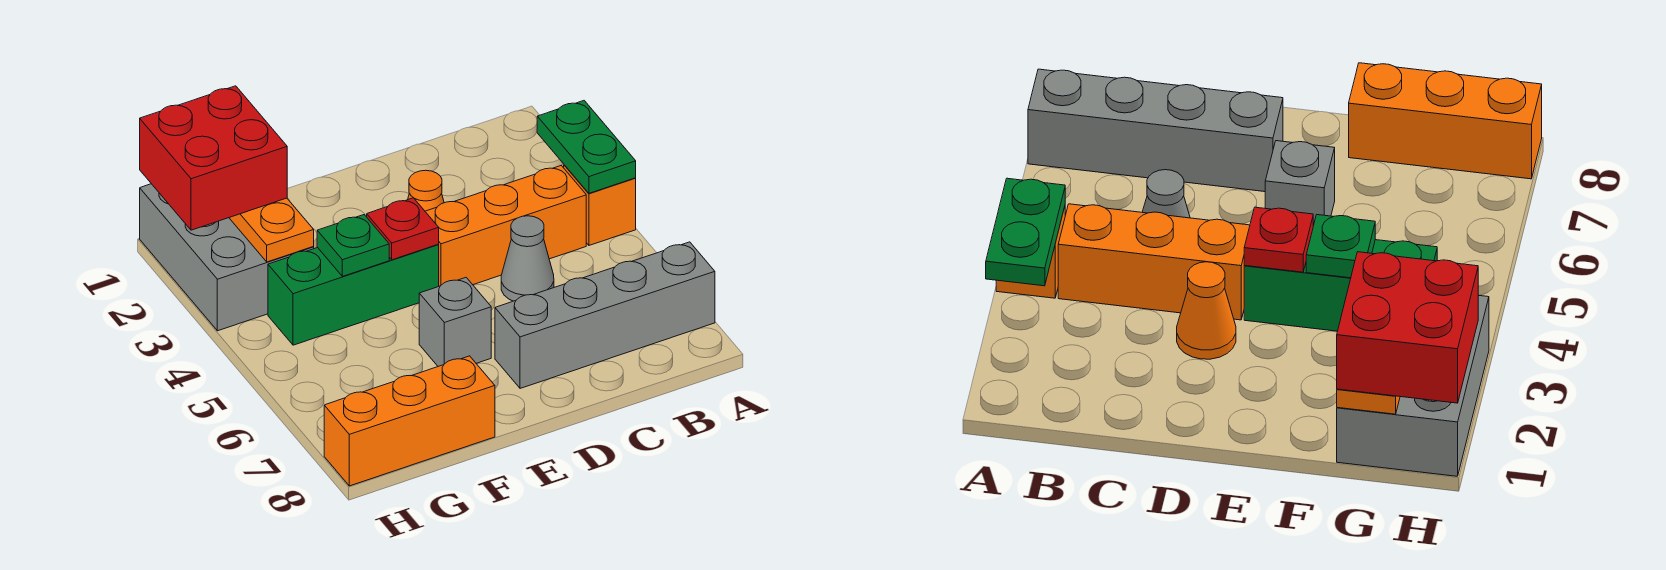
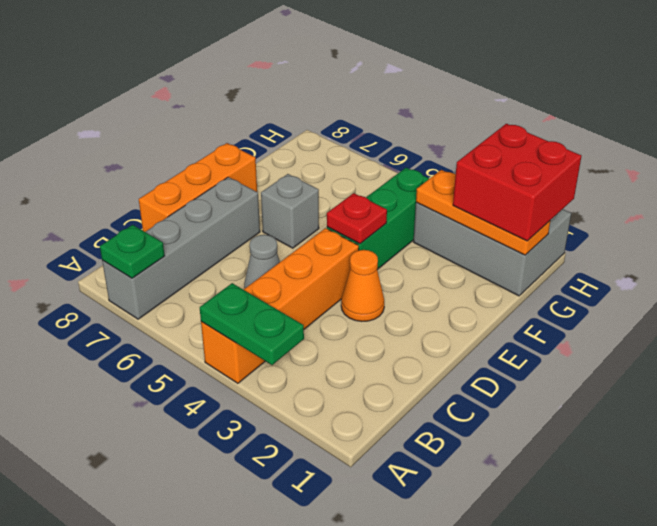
green 1x1 plate [317,215,389,276] -> green 1x1 plate moved to [100,225,164,278]
orange 1x3 brick [324,356,495,486] -> orange 1x3 brick moved to [139,143,257,232]

